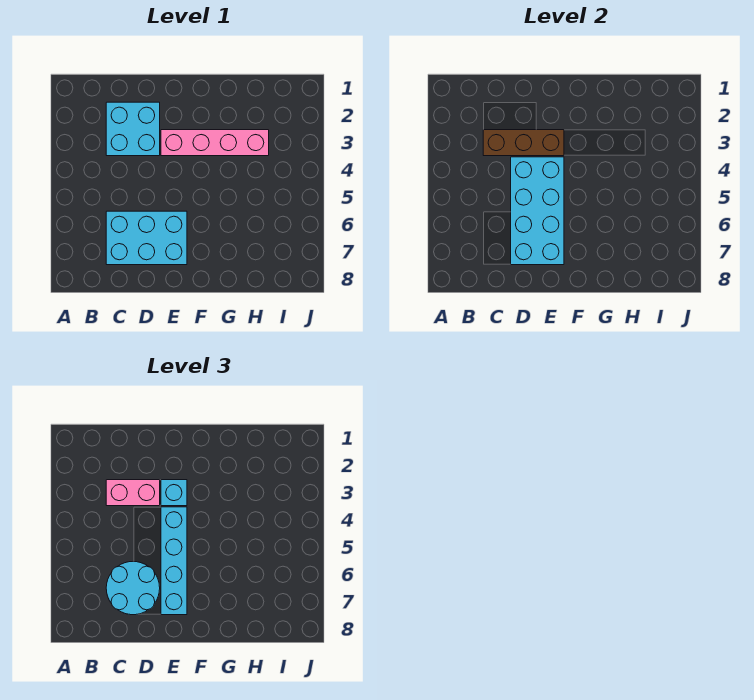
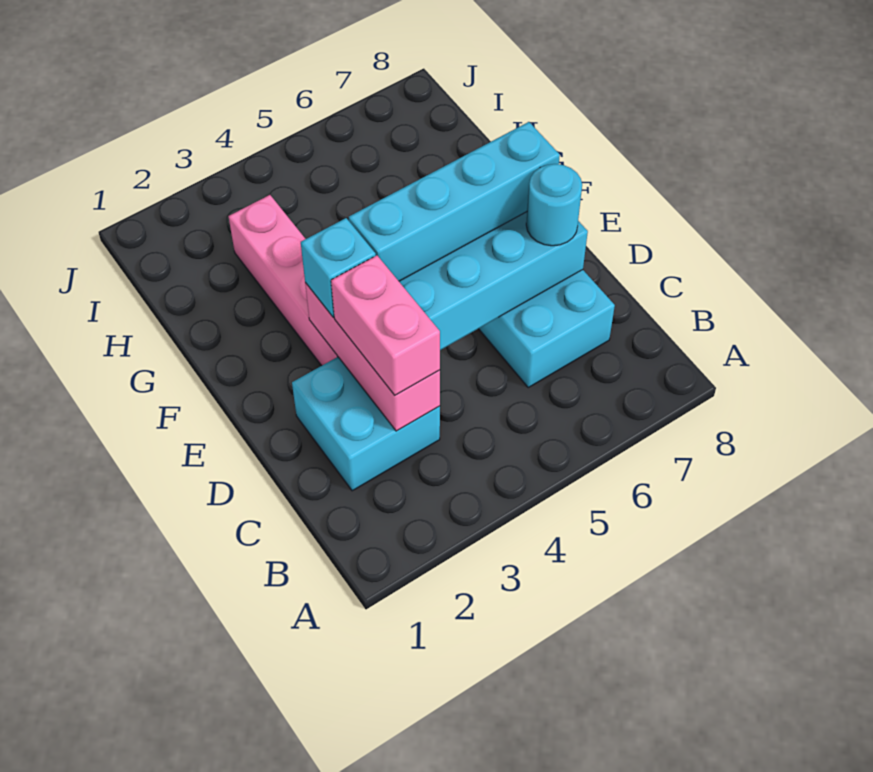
brown 1x3 brick [483,130,564,156] -> pink 1x3 brick [305,283,440,431]
cyan 2x2 round brick [106,562,160,615] -> cyan 1x1 round brick [526,164,582,246]

